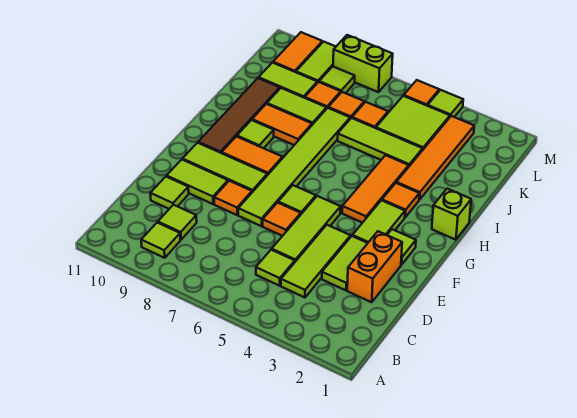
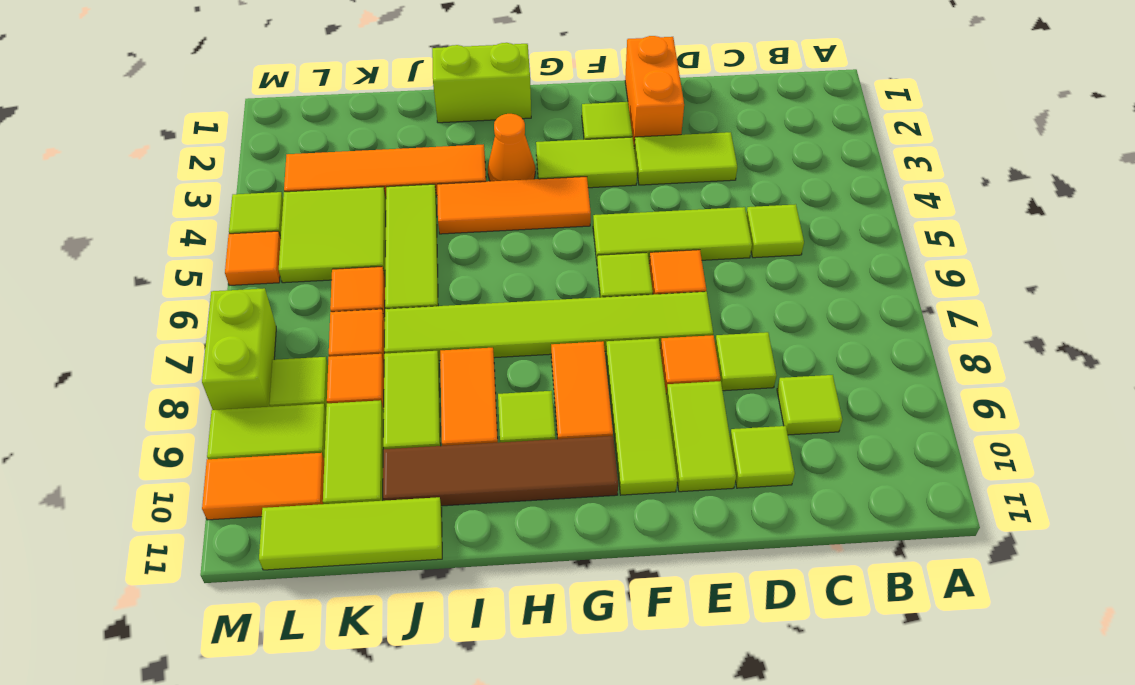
lime 1x1 tile [141,223,180,258] -> lime 1x1 tile moved to [715,332,776,391]
lime 1x3 tile [281,225,351,297] -> lime 1x3 tile moved to [259,497,442,570]
orange 1x2 brick [347,231,402,302] -> orange 1x2 brick turned to [625,36,684,145]
lime 1x1 brick [432,189,471,240] -> lime 1x2 brick [432,43,531,123]
orange 1x1 tile [382,183,419,217] -> orange 1x1 cone [488,114,535,181]

